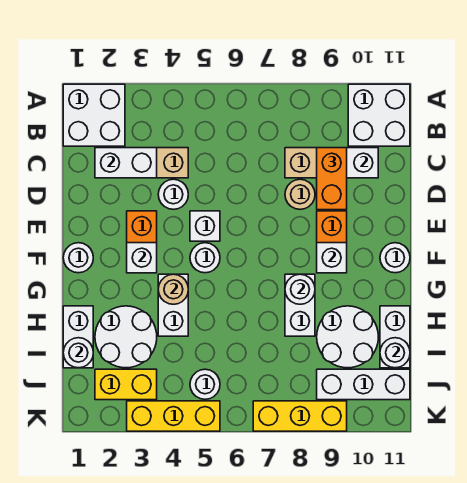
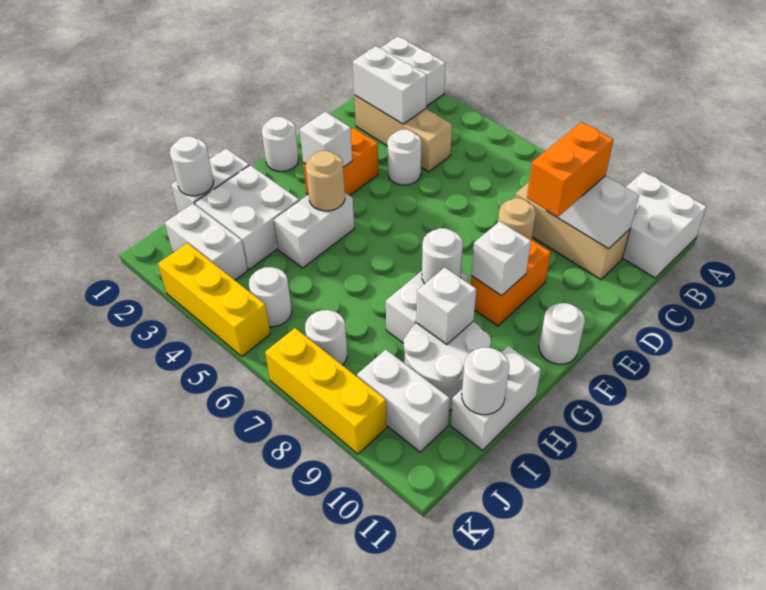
white 1x1 brick [190,211,220,241] -> white 1x1 brick moved to [416,267,476,345]
white 1x1 round brick [190,243,220,273] -> white 1x1 round brick moved to [305,310,347,365]
white 2x2 round brick [95,306,157,368] -> white 2x2 brick [195,165,299,270]
yellow 1x2 brick [95,369,157,400] -> white 1x2 brick [165,204,248,280]
white 1x3 brick [317,369,410,400] -> white 1x2 brick [357,350,450,452]

